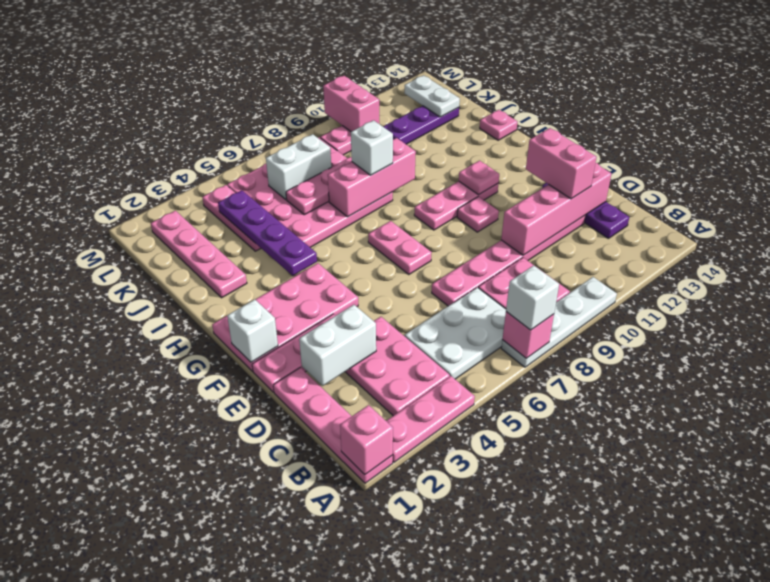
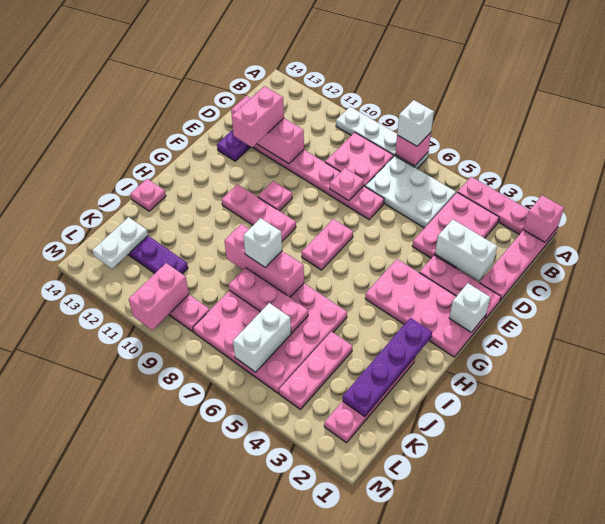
pink 1x4 brick [501,163,611,255] -> pink 1x3 brick [231,96,304,164]
pink 1x1 plate [459,161,499,195] -> pink 1x1 plate moved to [330,168,364,201]
purple 1x4 plate [218,190,317,276] -> purple 1x4 plate moved to [343,318,432,416]
white 1x2 brick [266,134,331,199] -> white 1x2 brick turned to [233,303,291,372]

